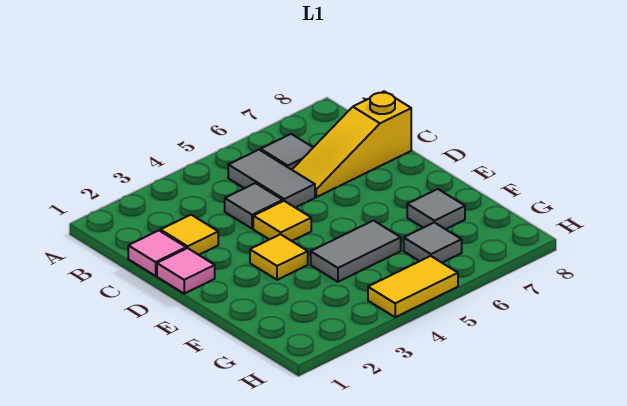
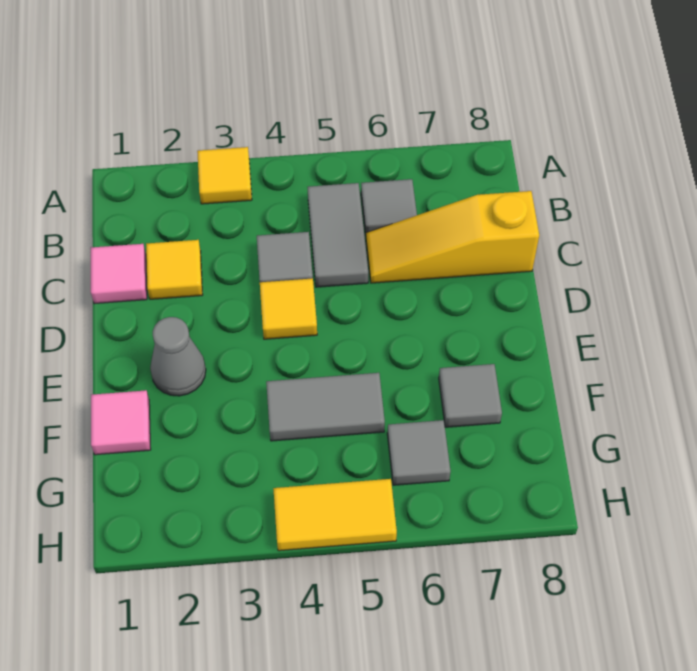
pink 1x1 tile [157,248,215,294] -> pink 1x1 tile moved to [91,390,151,455]
none -> grey 1x1 cone [150,317,206,396]
yellow 1x1 tile [250,234,308,280] -> yellow 1x1 tile moved to [197,147,252,204]

